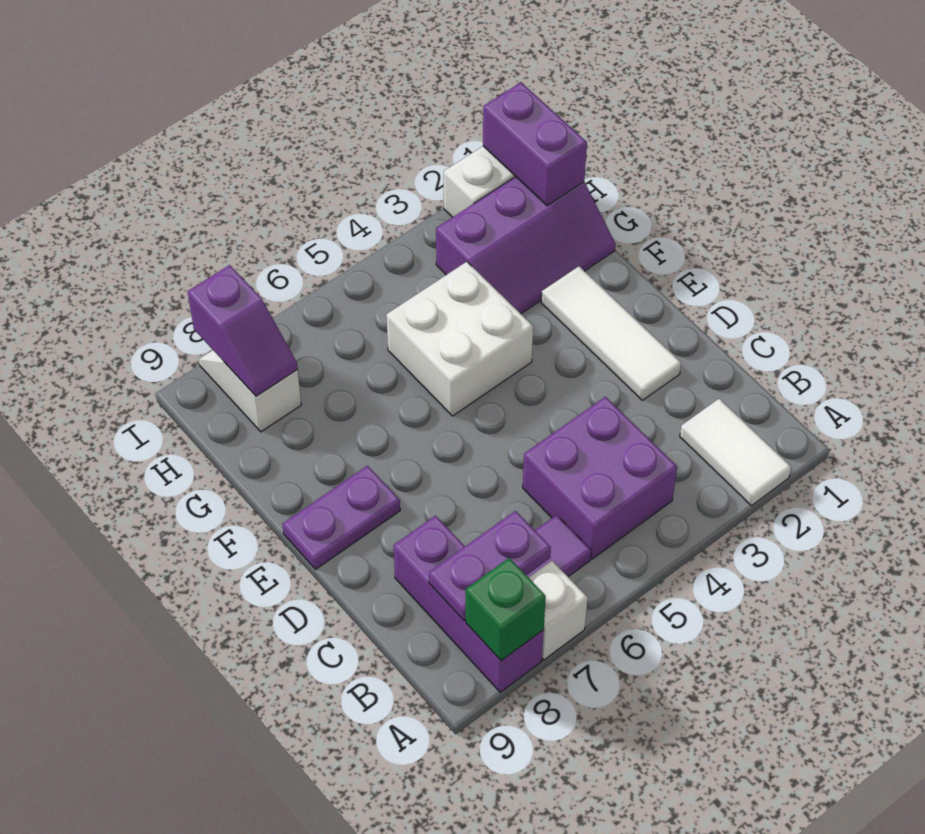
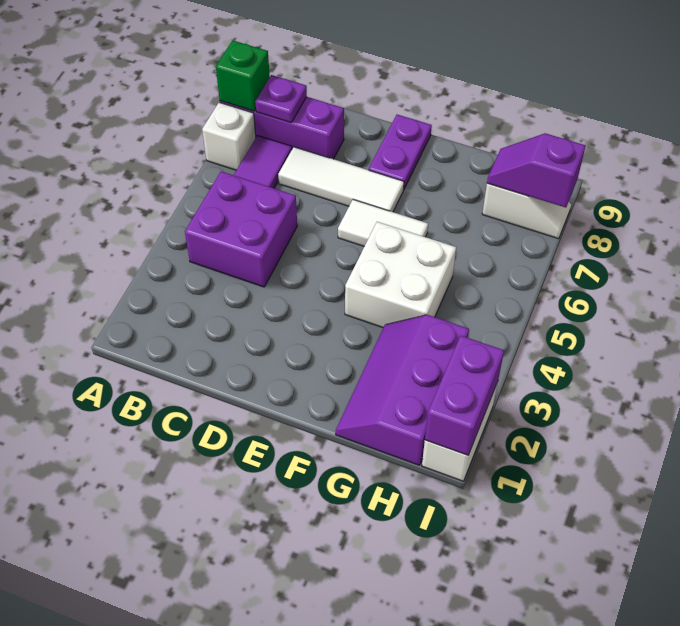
white 1x2 tile [680,399,791,506] -> white 1x2 tile moved to [338,200,428,246]
purple 1x2 plate [429,511,551,620] -> purple 1x1 plate [255,75,307,123]
white 1x3 tile [541,266,681,400] -> white 1x3 tile moved to [278,147,404,212]
purple 1x2 brick [483,83,587,206] -> purple 1x2 brick turned to [425,336,504,455]

